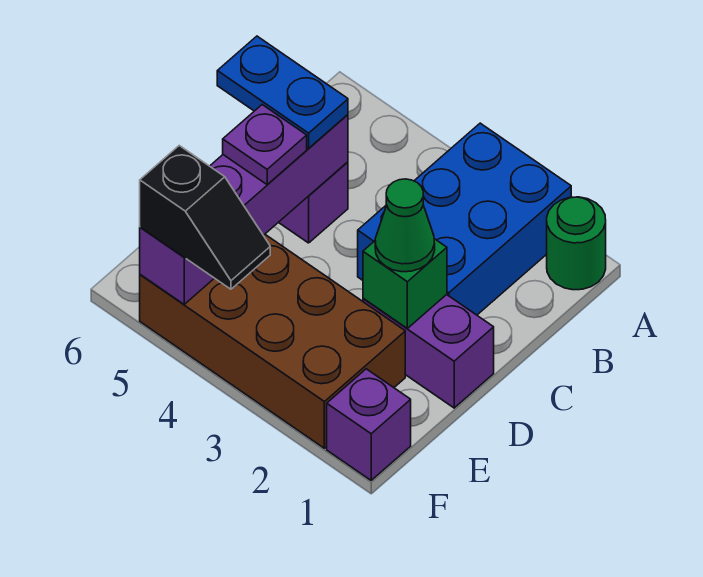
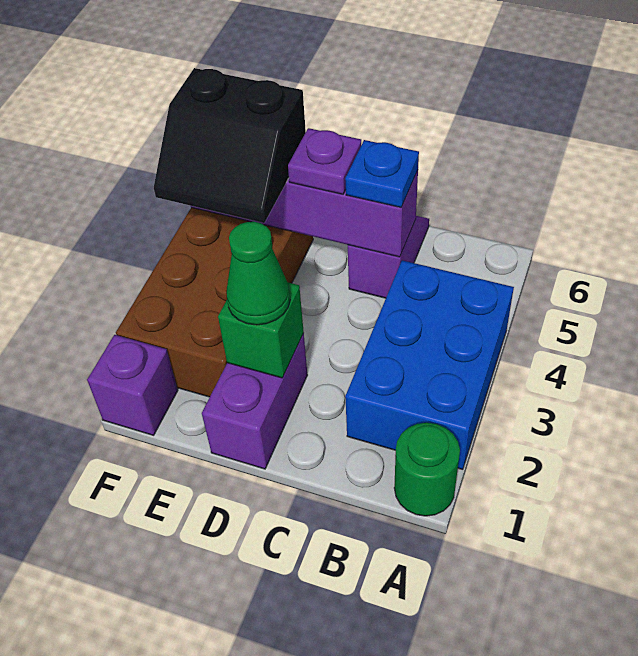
blue 2x3 brick [358,123,571,315] -> blue 2x3 brick turned to [345,260,514,470]
blue 1x2 plate [217,36,348,148] -> blue 1x1 plate [345,140,419,207]
black 1x2 slope [140,146,270,289] -> black 2x2 slope [154,68,306,223]

